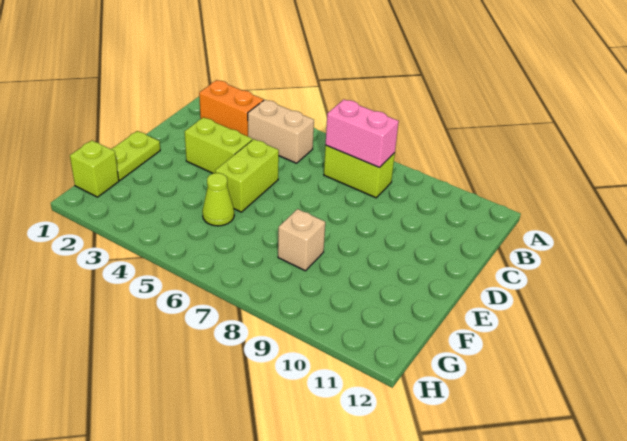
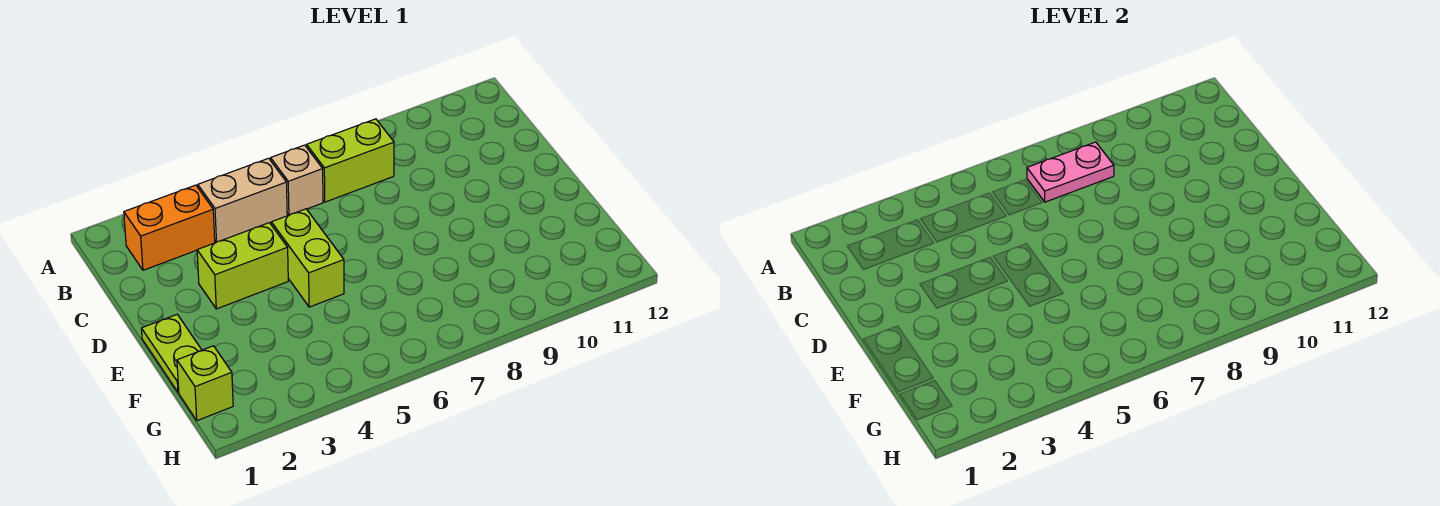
pink 1x2 brick [326,100,399,168] -> pink 1x2 plate [1027,142,1114,202]
lime 1x1 cone [202,173,234,226] -> none
tan 1x1 brick [278,209,325,271] -> tan 1x1 brick moved to [271,145,323,215]

